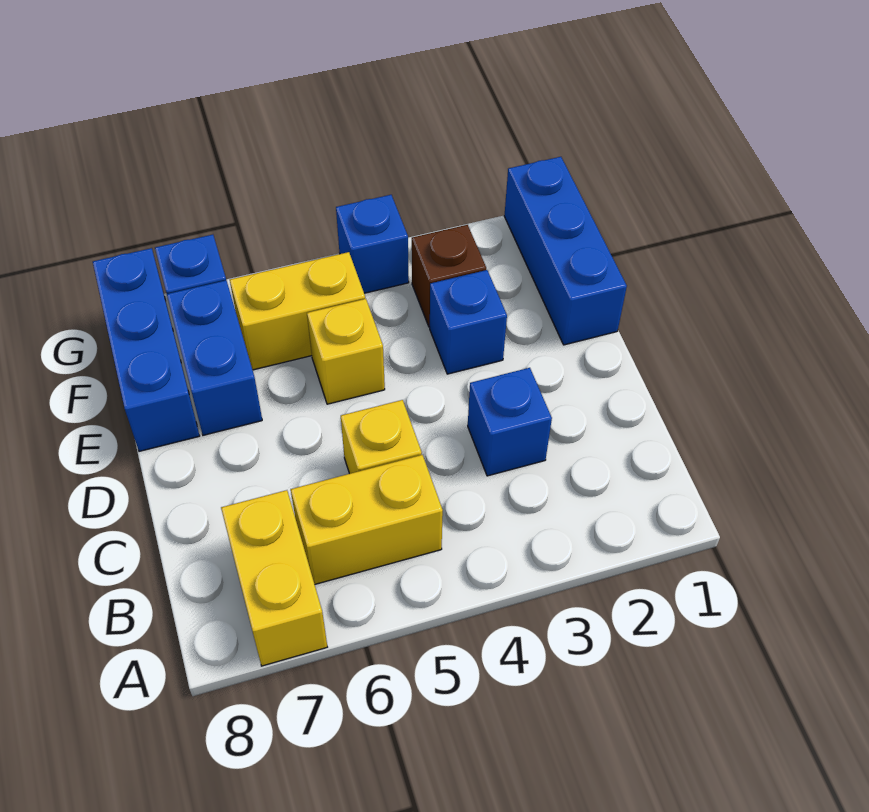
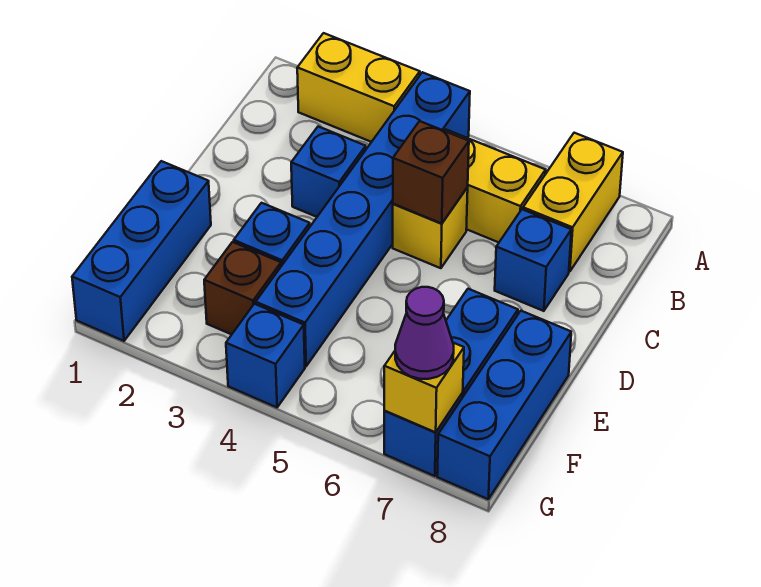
none -> blue 1x6 brick [256,72,470,366]
none -> brown 1x1 brick [393,121,469,224]
none -> blue 1x1 brick [495,209,571,311]
yellow 1x1 brick [307,299,385,404] -> yellow 1x1 brick moved to [384,343,464,432]
yellow 1x2 brick [230,252,365,370] -> yellow 1x2 brick moved to [297,33,420,142]
none -> purple 1x1 cone [395,287,454,379]

